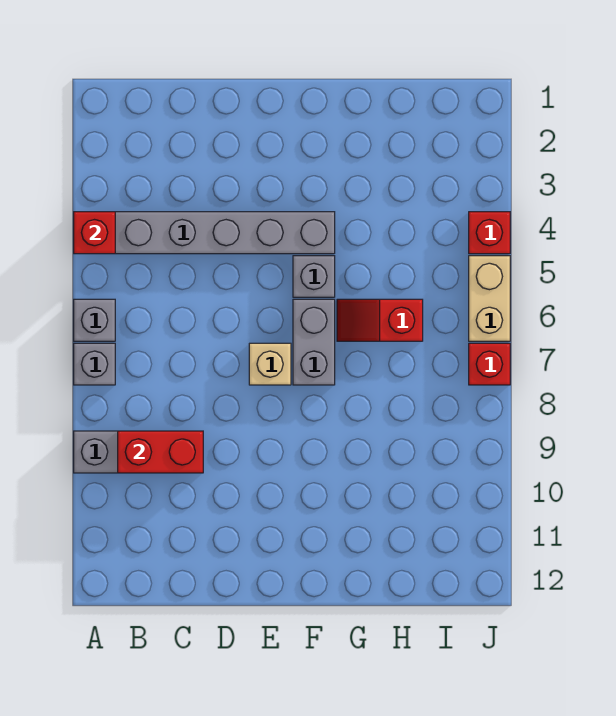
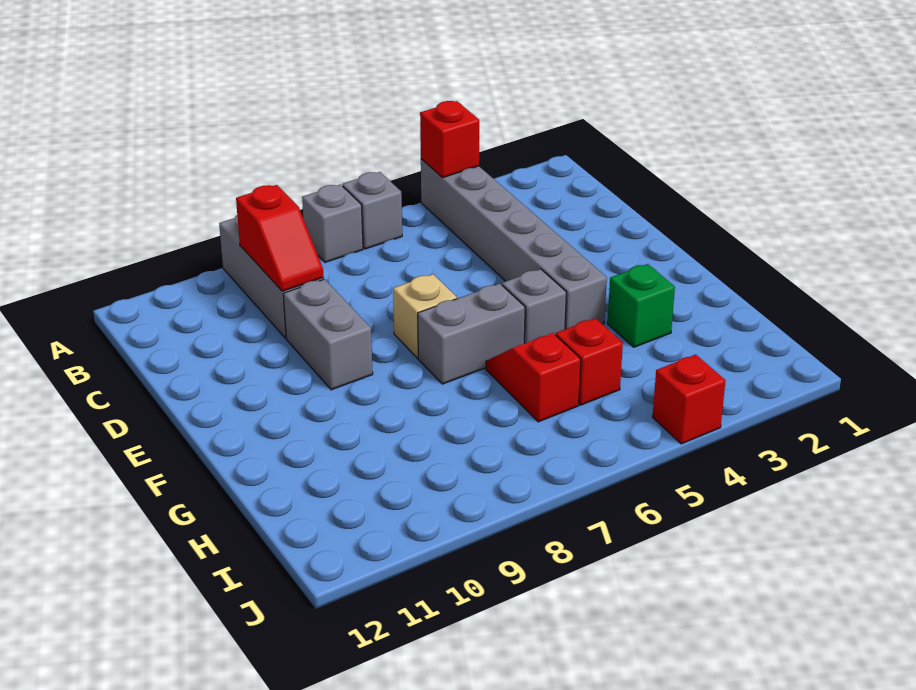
red 1x2 brick [118,431,203,473] -> red 1x2 slope [236,185,323,291]
none -> grey 1x2 brick [283,279,373,390]
none -> green 1x1 brick [607,264,675,347]
tan 1x2 brick [469,256,510,341] -> none
red 1x1 brick [469,343,510,385] -> red 1x1 brick moved to [556,318,623,405]

